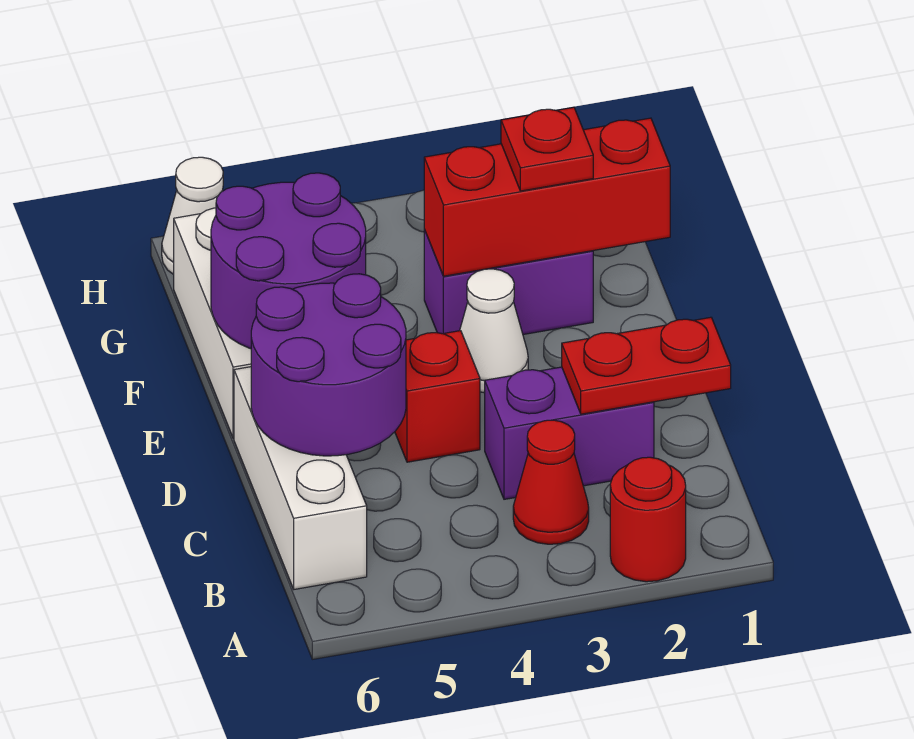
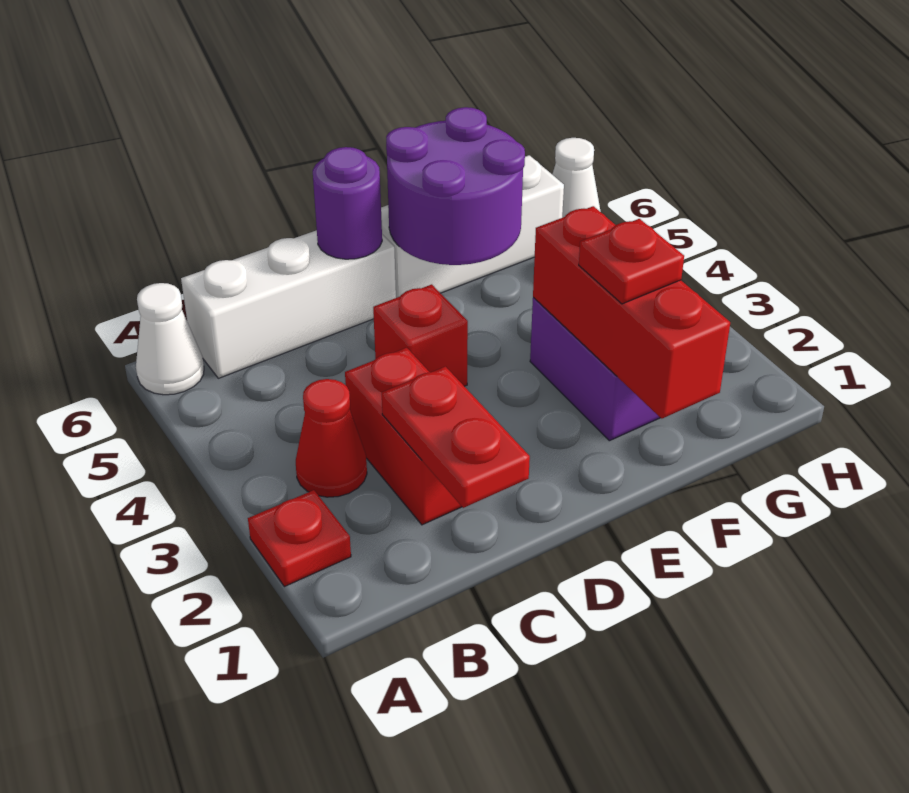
red 1x1 round brick [610,457,686,582] -> red 1x1 plate [248,490,351,587]
purple 1x2 brick [485,367,654,499] -> red 1x2 brick [345,348,462,525]
purple 2x2 round brick [251,274,406,456] -> purple 1x1 round brick [313,147,382,259]
white 1x1 cone [460,269,528,393] -> white 1x1 cone moved to [136,283,204,395]

